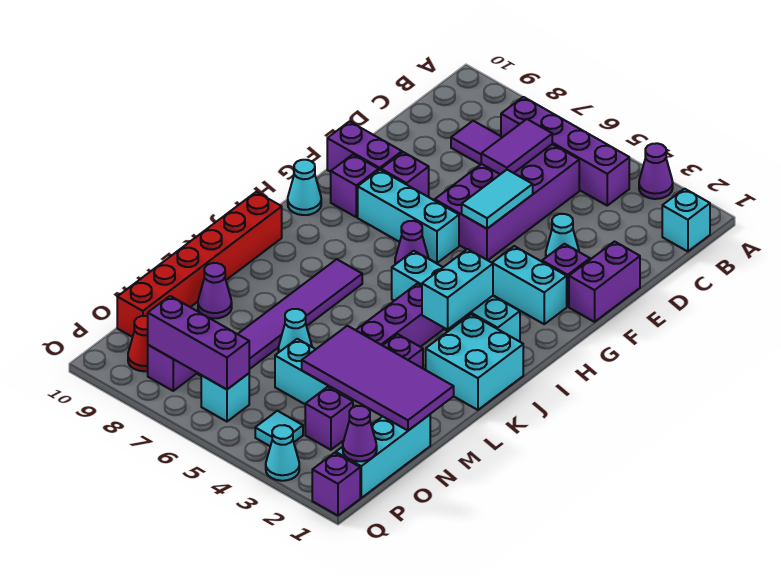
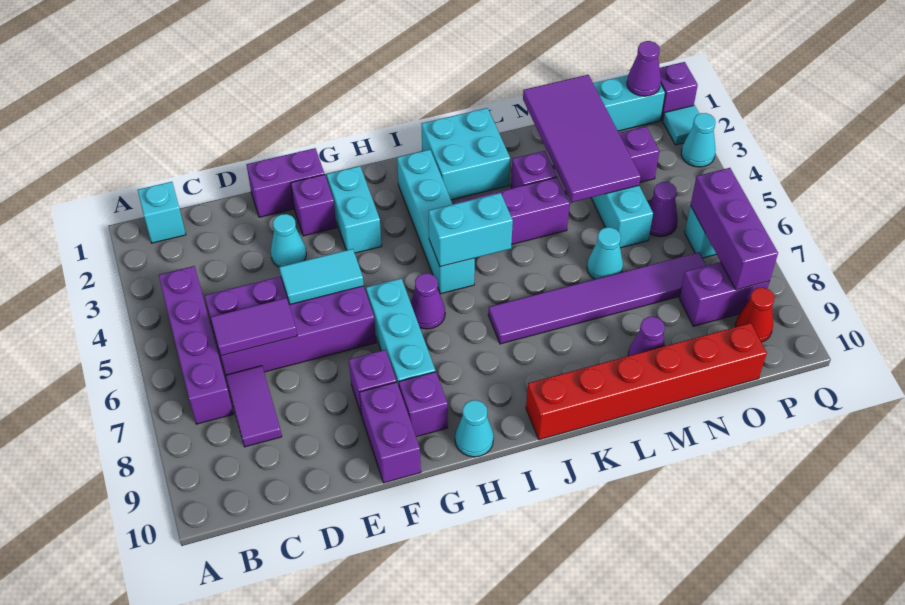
purple 1x1 cone [639,143,673,199] -> purple 1x1 cone moved to [649,182,678,237]
cyan 1x2 brick [422,249,493,330] -> cyan 1x2 brick moved to [429,193,513,267]
cyan 1x1 tile [255,411,303,446] -> cyan 1x1 tile moved to [663,105,699,145]

